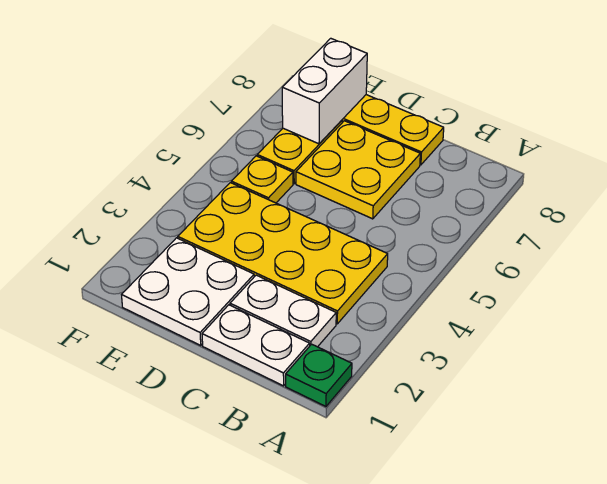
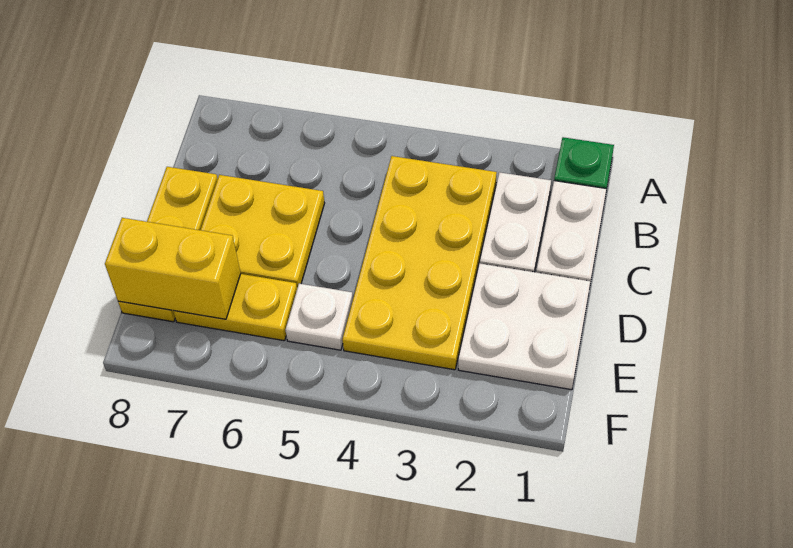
yellow 1x1 plate [231,156,293,203] -> white 1x1 plate [285,284,353,350]
white 1x2 brick [282,38,367,144] -> yellow 1x2 brick [105,218,241,319]

